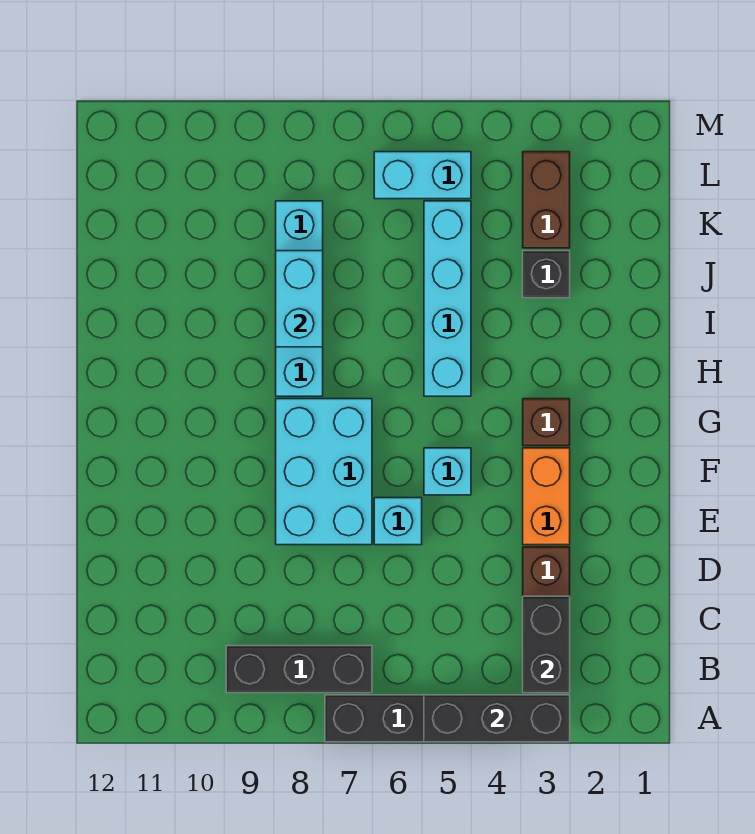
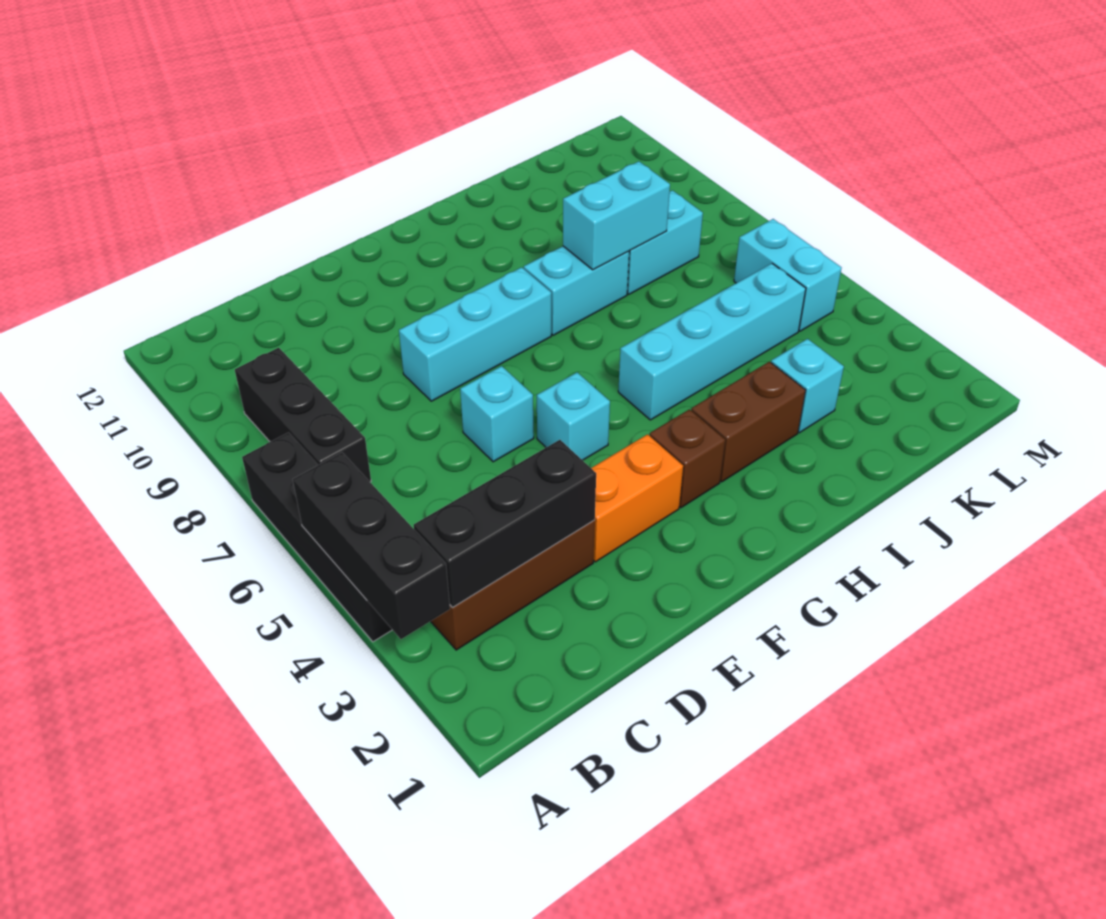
black 1x2 brick [523,596,570,693] -> black 1x3 brick [414,440,596,607]
cyan 2x3 brick [276,399,372,545] -> cyan 1x3 brick [399,267,551,401]
black 1x1 brick [523,251,570,298] -> cyan 1x1 brick [771,339,844,433]
brown 1x2 brick [523,152,570,248] -> brown 1x2 brick moved to [691,362,806,482]

